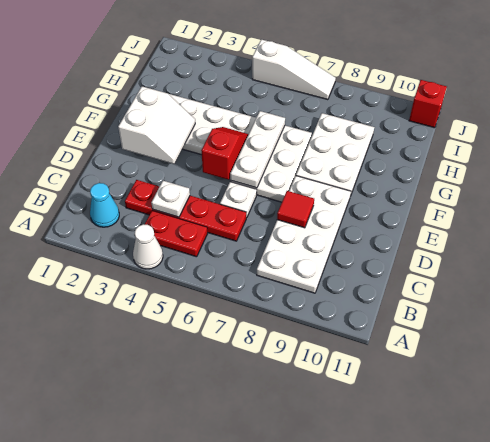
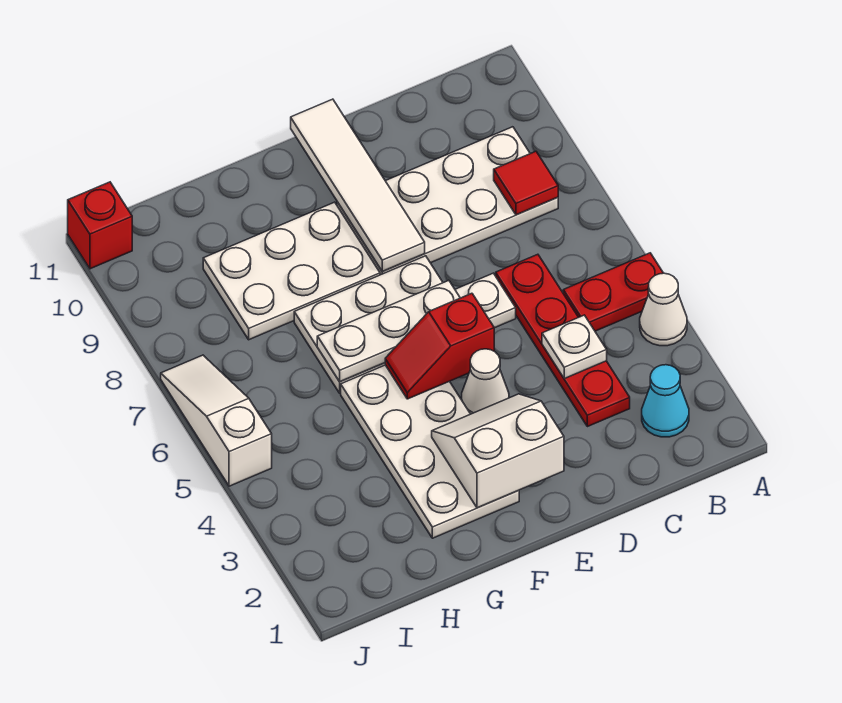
red 1x2 plate [145,211,207,257] -> red 1x2 plate turned to [563,253,663,331]
red 1x1 tile [277,191,314,228] -> red 1x1 tile moved to [494,151,558,215]
none -> white 1x1 cone [462,349,509,414]
none -> white 1x4 tile [291,99,425,272]

